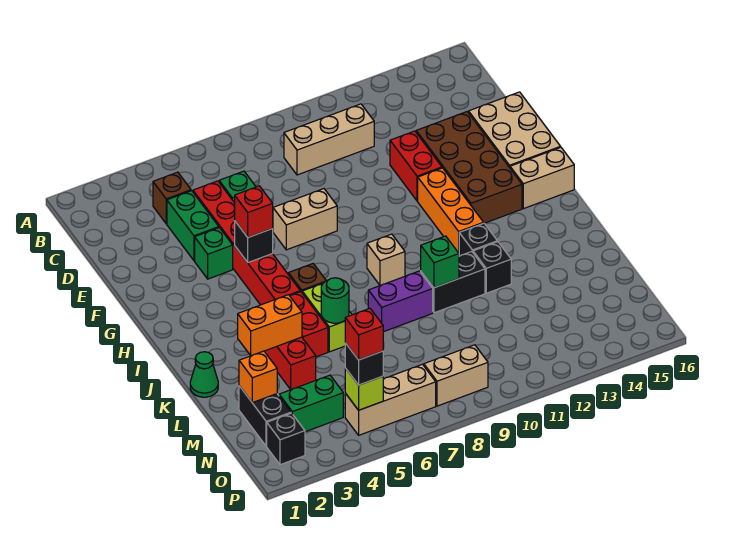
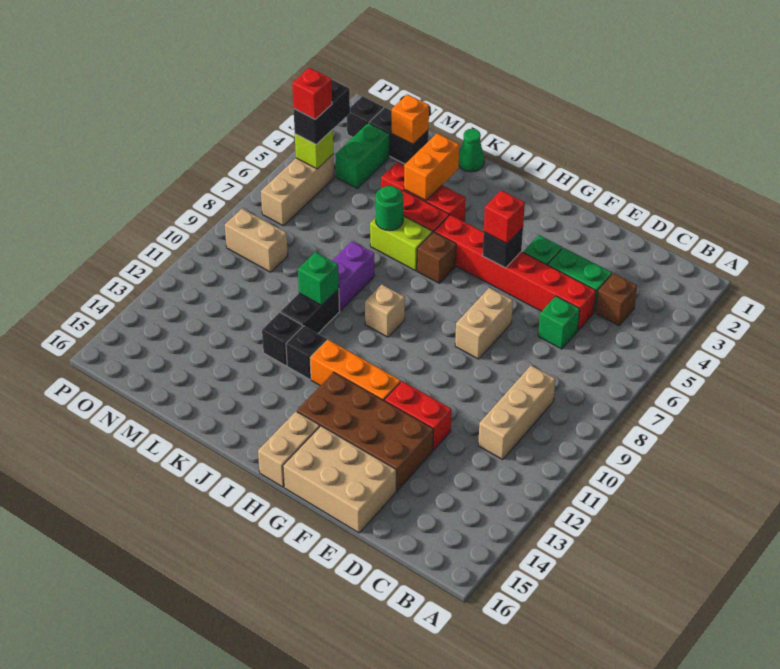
black 1x1 brick [345,343,383,385] -> black 1x2 brick [294,79,350,145]
tan 1x2 brick [424,345,488,406] -> tan 1x2 brick turned to [225,209,288,272]

